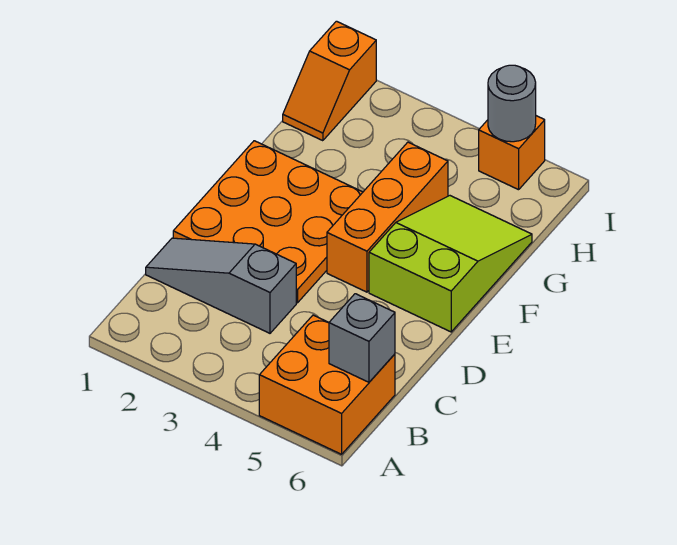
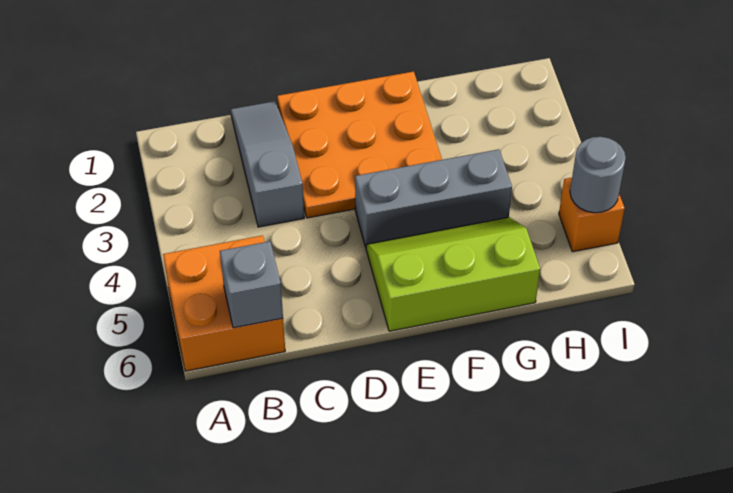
orange 1x3 brick [327,142,448,292] -> grey 1x3 brick [355,149,512,247]
lime 2x3 slope [369,196,532,332] -> lime 2x3 slope turned to [366,217,540,331]
orange 1x2 slope [283,21,376,141] -> none

